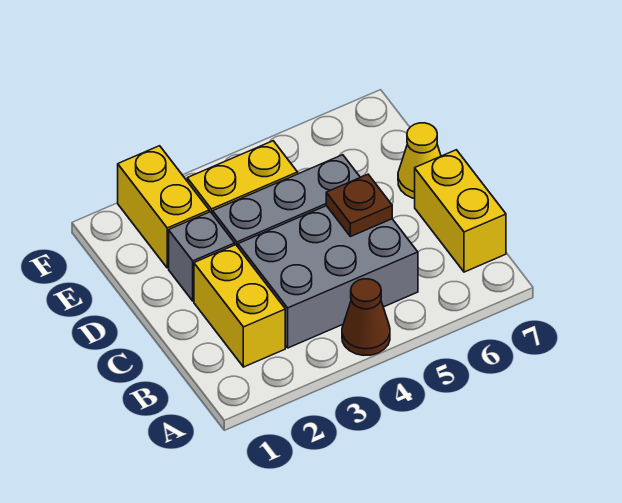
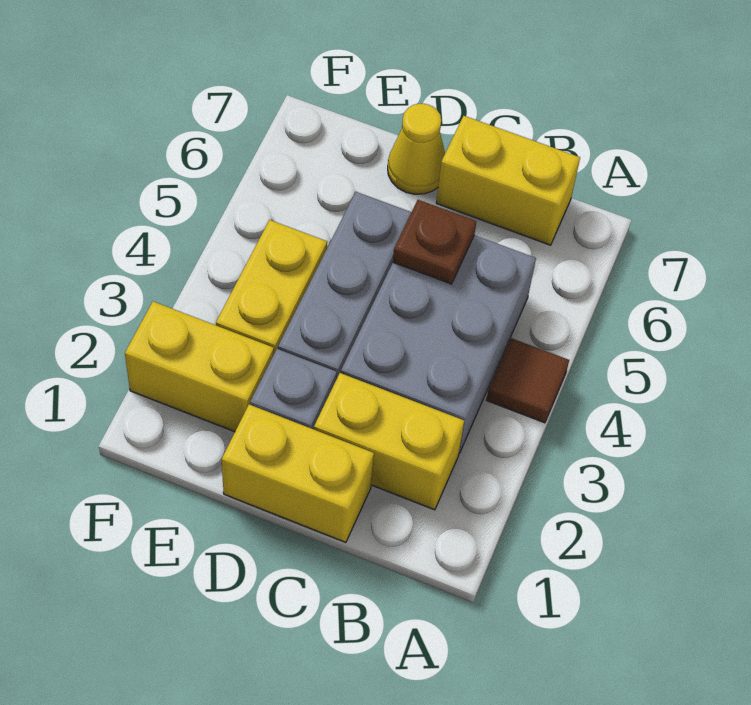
brown 1x1 cone [342,279,390,355] -> brown 1x1 tile [486,338,569,423]
none -> yellow 1x2 brick [222,405,374,542]

